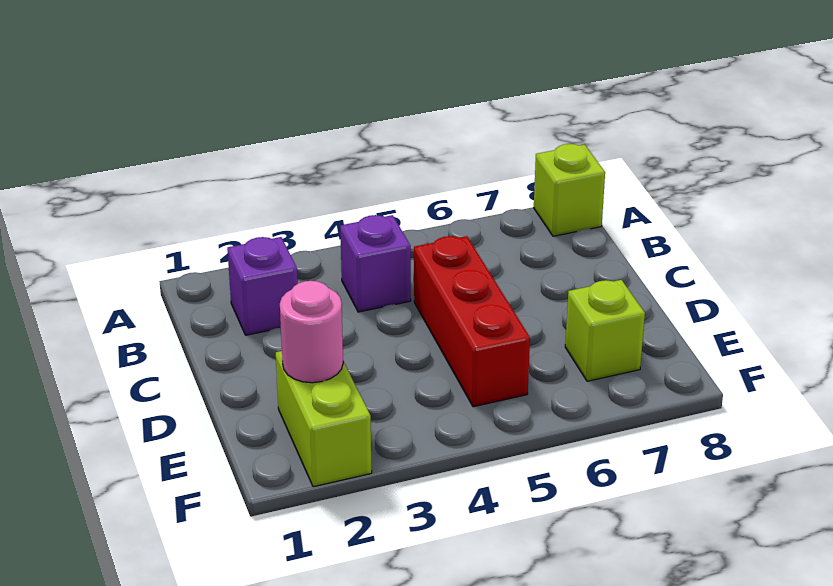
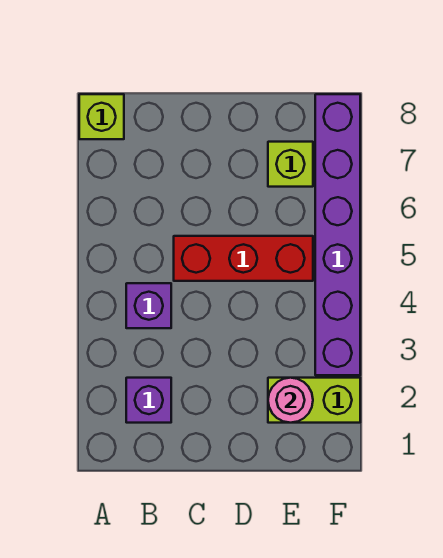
none -> purple 1x6 brick [315,94,360,375]

